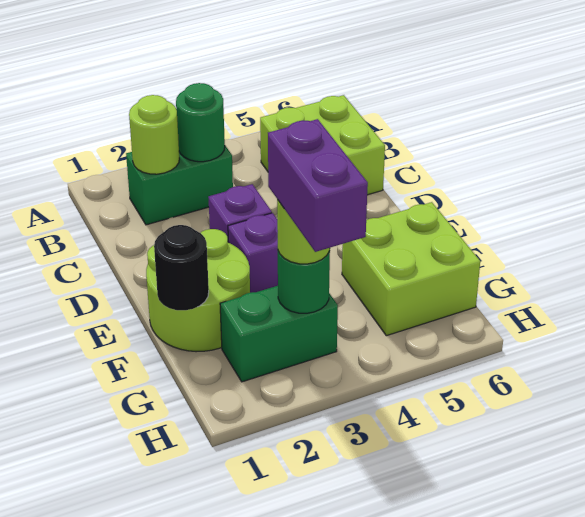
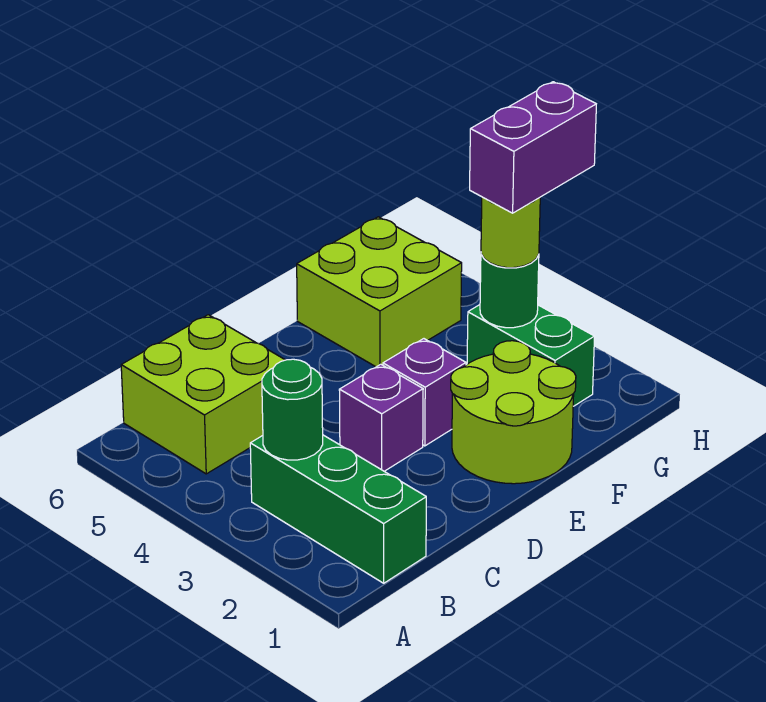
green 1x2 brick [126,146,233,225] -> green 1x3 brick [250,435,426,583]
lime 1x1 round brick [129,95,179,174] -> none
black 1x1 round brick [154,225,209,310] -> none

